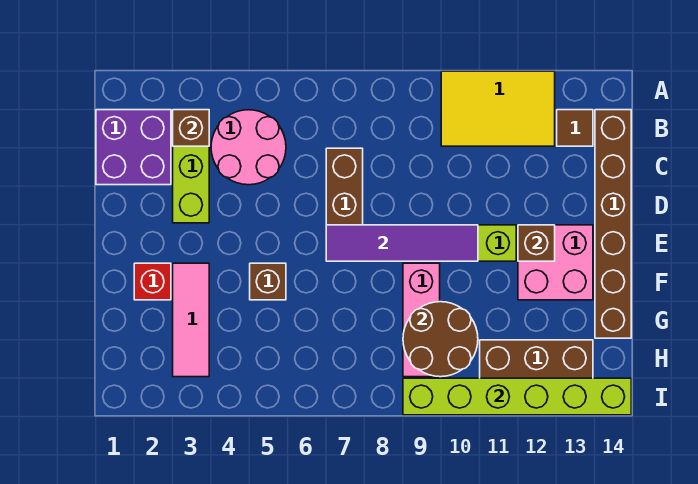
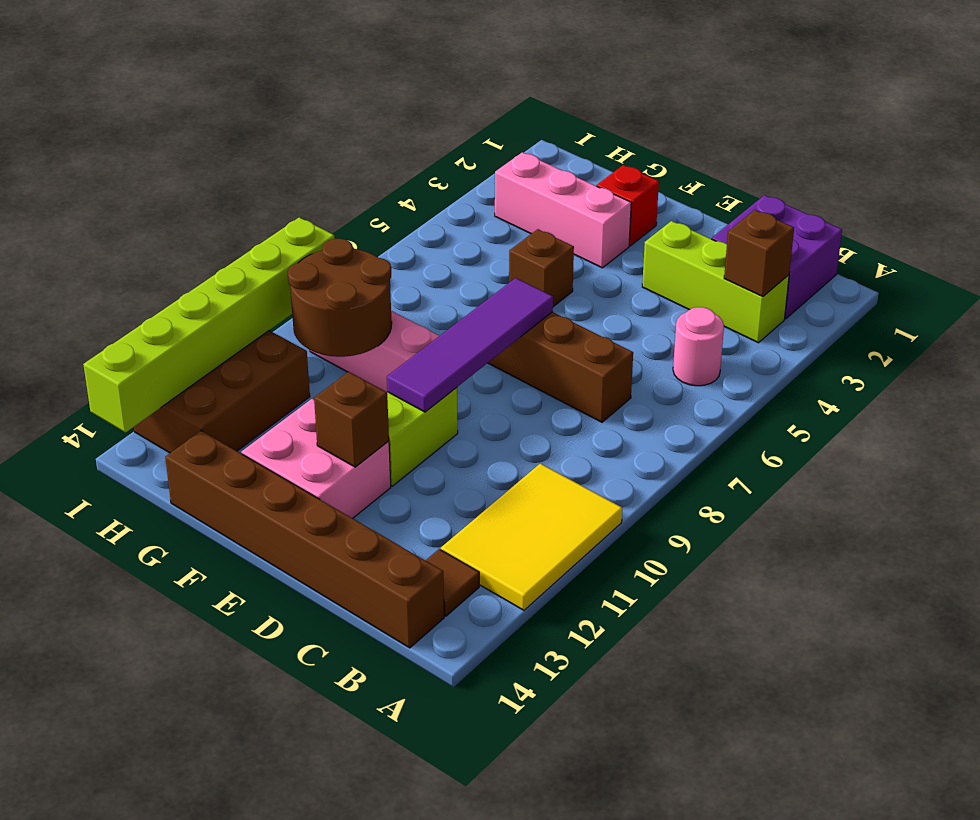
pink 2x2 round brick [211,110,286,185] -> pink 1x1 round brick [673,307,724,386]
pink 1x3 tile [173,263,209,377] -> pink 1x3 brick [495,152,631,268]

